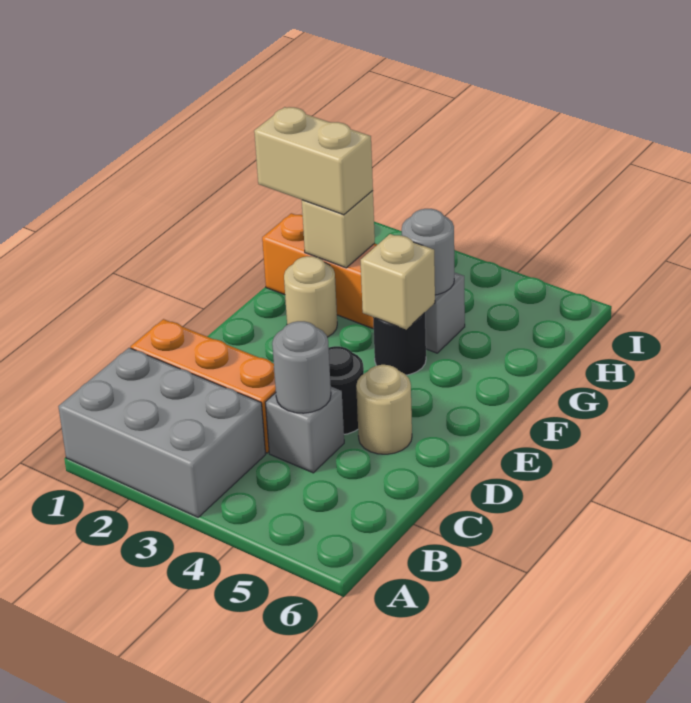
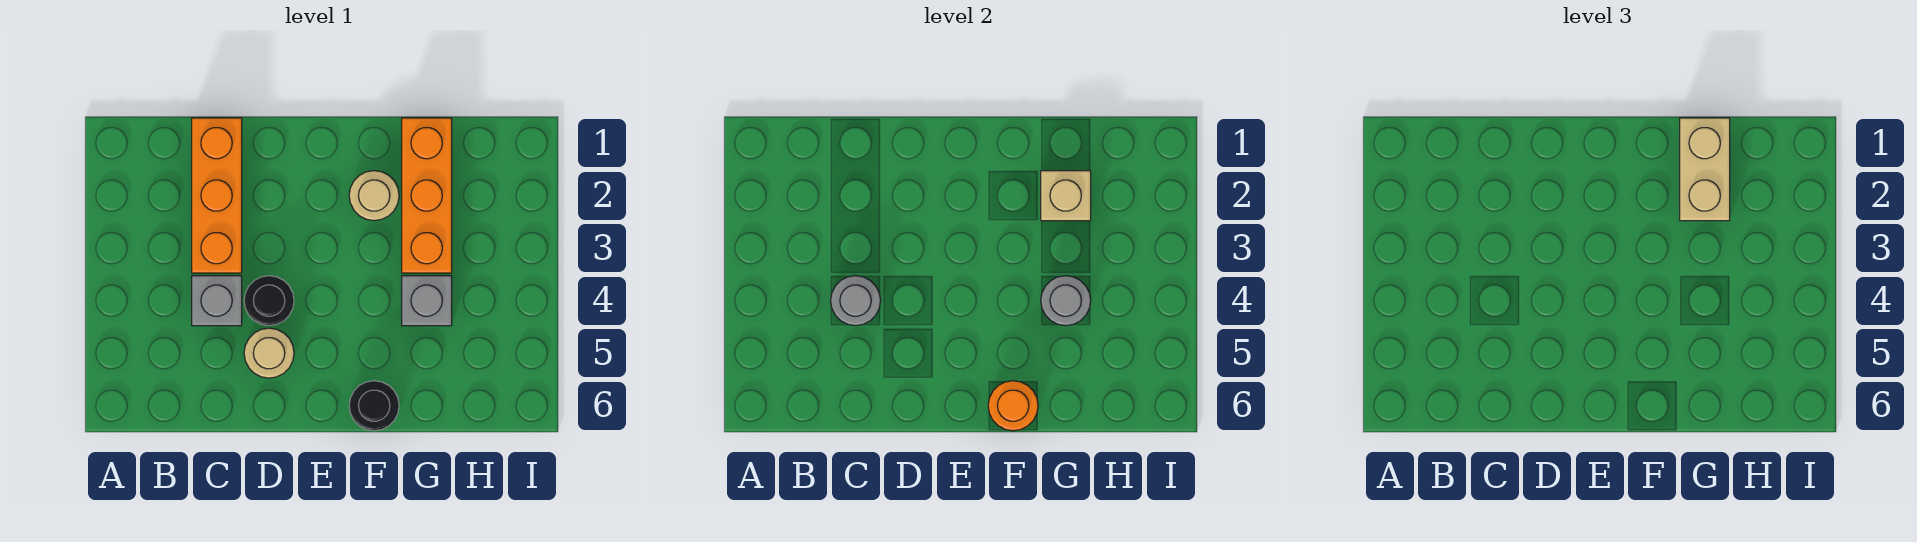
grey 2x3 brick [58,348,266,517] -> none
black 1x1 round brick [373,313,426,375] -> black 1x1 round brick moved to [349,381,399,431]
tan 1x1 brick [361,234,435,329] -> none
none -> orange 1x1 round brick [988,381,1038,431]

